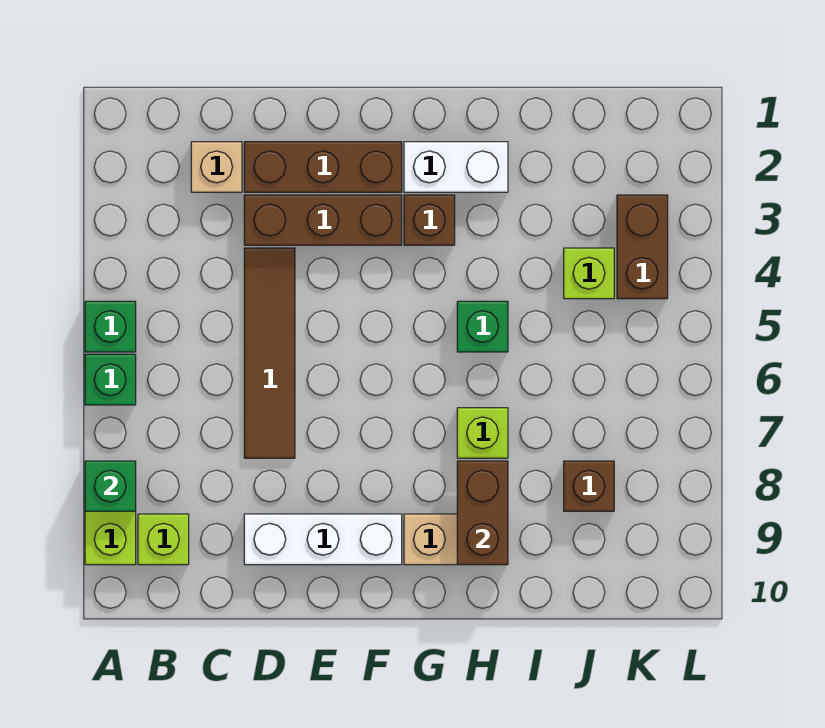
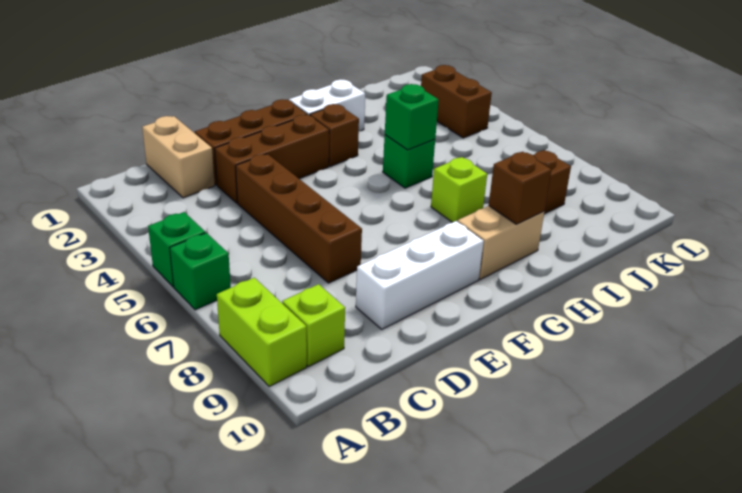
green 1x1 brick [85,461,136,511] -> green 1x1 brick moved to [385,84,439,150]
tan 1x1 brick [191,142,242,192] -> tan 1x2 brick [142,116,215,198]
brown 1x4 tile [244,248,295,458] -> brown 1x4 brick [236,154,362,283]
brown 1x2 brick [457,461,508,565] -> brown 1x1 brick [489,152,552,224]
lime 1x1 brick [564,248,614,299] -> none

